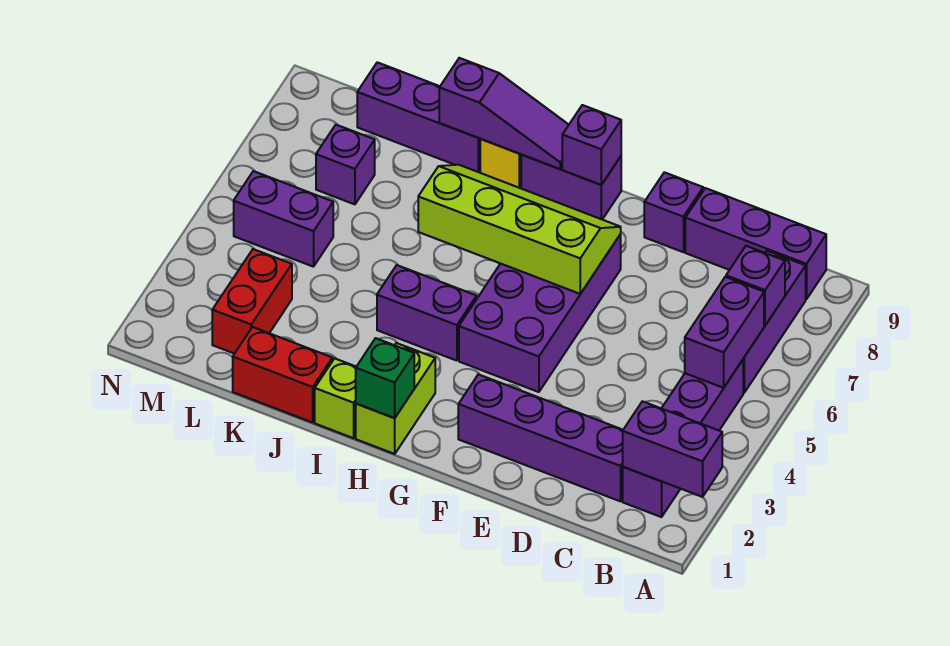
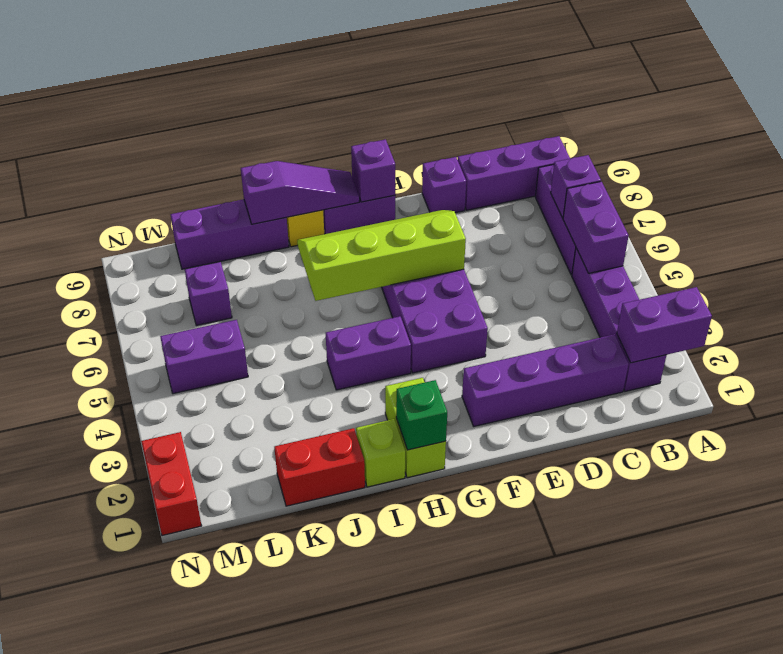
red 1x2 brick [212,249,292,354] -> red 1x2 brick moved to [141,432,202,535]

